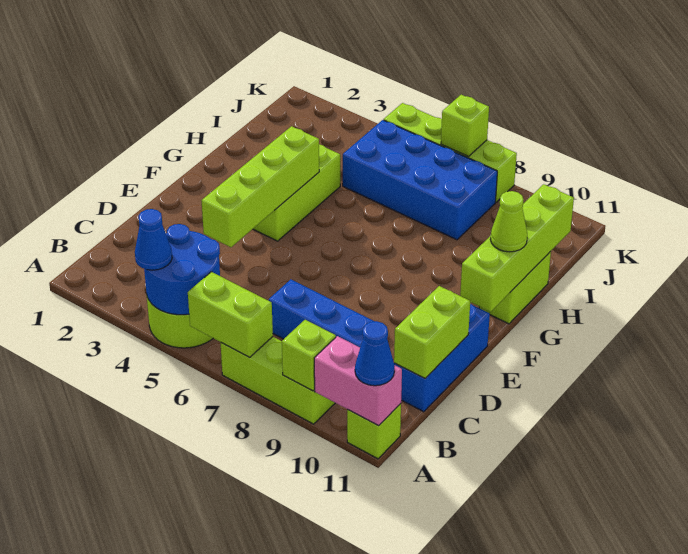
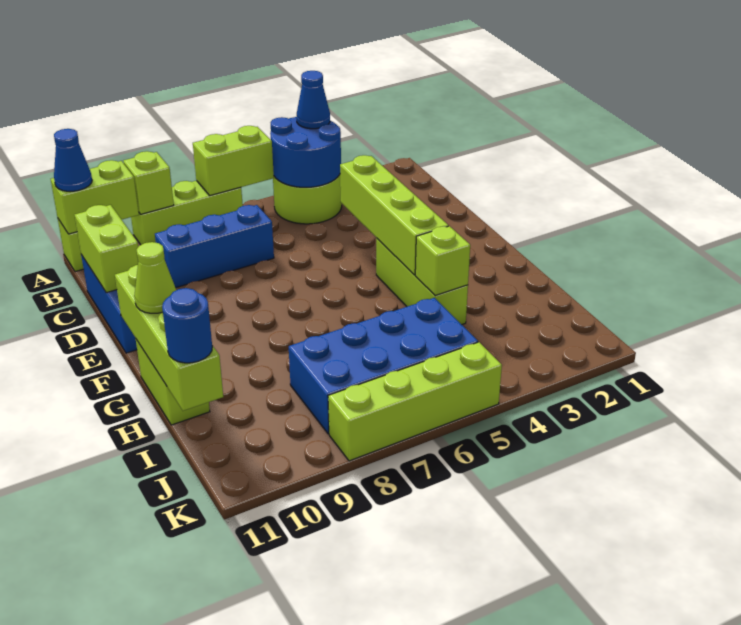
pink 1x2 brick [314,336,402,426] -> lime 1x2 brick [51,160,139,234]
none -> blue 1x1 round brick [162,288,212,363]
lime 1x1 brick [441,95,489,156] -> lime 1x1 brick moved to [415,226,470,296]

